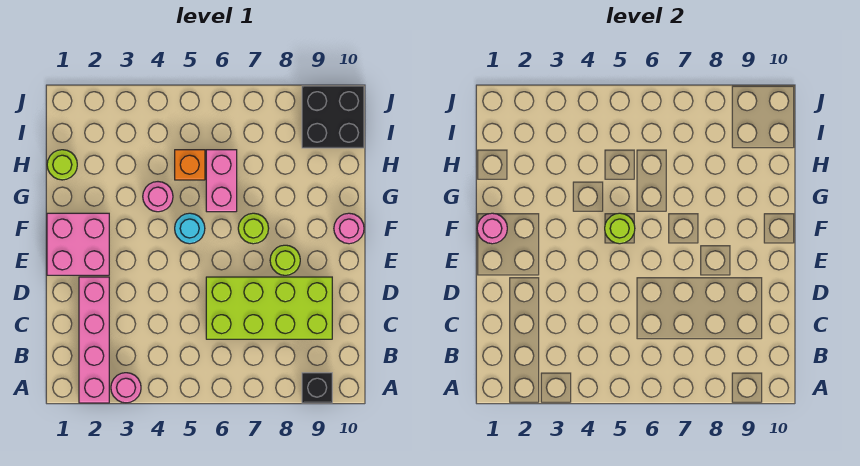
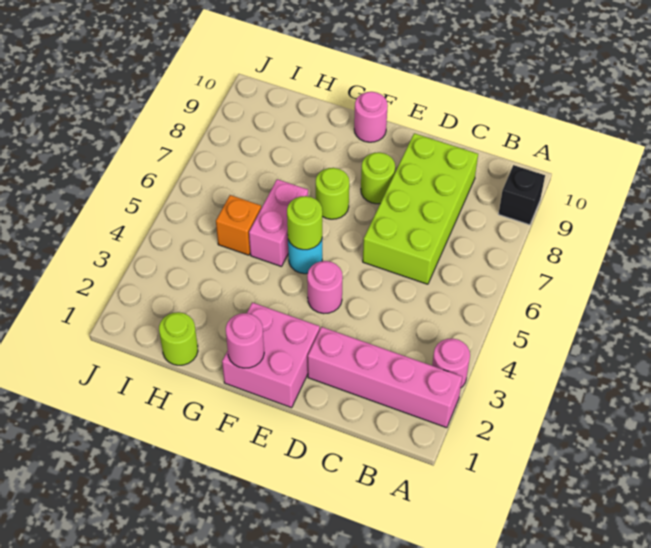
pink 1x1 round brick [143,182,173,212] -> pink 1x1 round brick moved to [307,261,342,314]
pink 1x2 brick [206,150,237,212] -> pink 1x2 brick turned to [249,179,308,267]
black 2x2 brick [302,86,364,148] -> none

